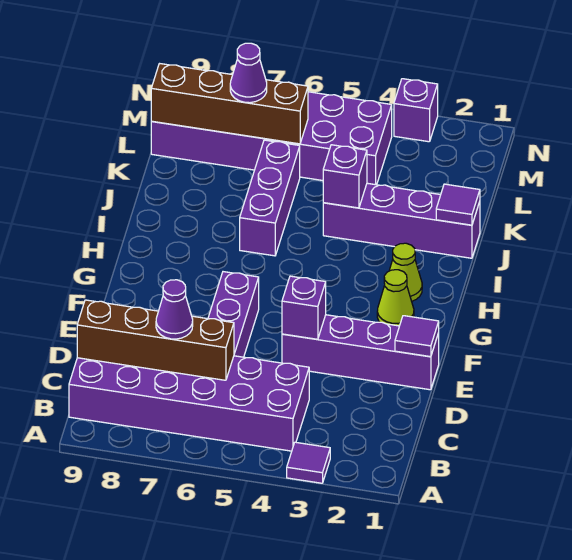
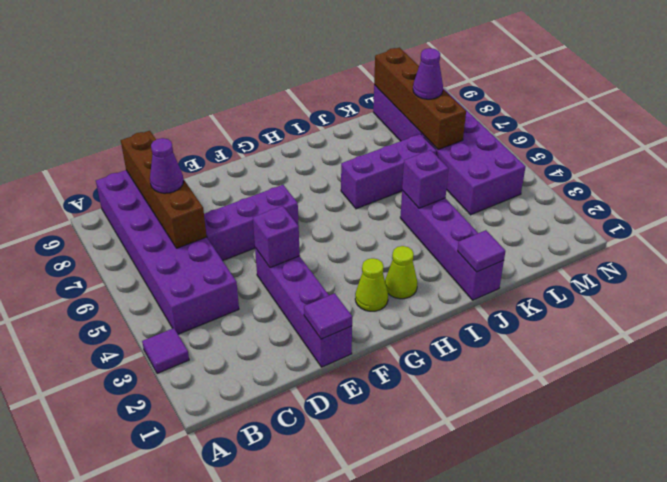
purple 1x1 brick [394,79,438,142] -> none

